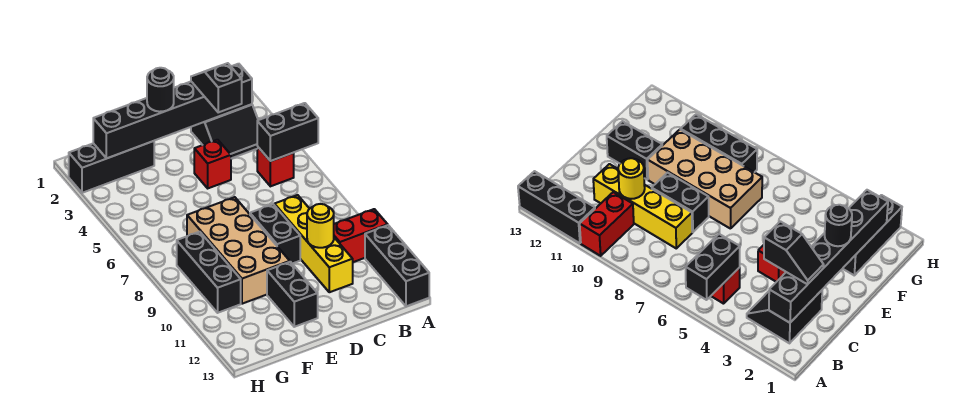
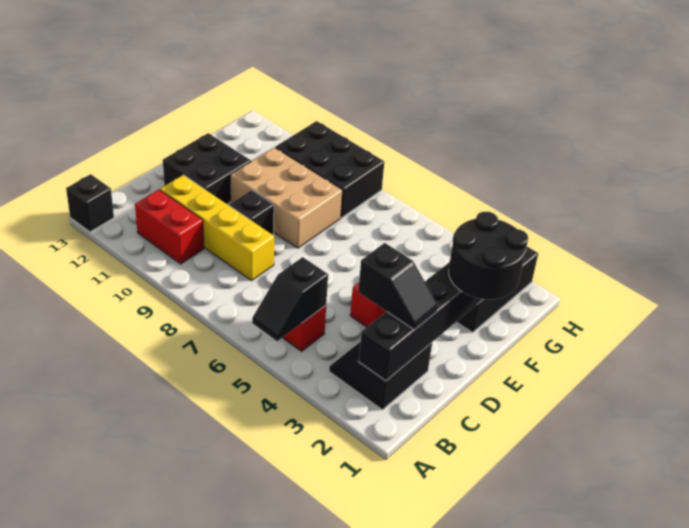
black 1x2 brick [257,103,318,161] -> black 1x2 slope [252,257,328,341]
red 1x2 brick [334,209,388,262] -> red 1x2 brick turned to [135,190,204,264]
black 1x3 brick [365,225,429,306] -> black 1x1 brick [66,174,114,232]
yellow 1x1 round brick [307,204,334,248] -> none
black 1x2 brick [250,204,300,264] -> black 1x1 brick [229,190,274,234]
black 1x1 round brick [147,68,174,112] -> black 2x2 round brick [448,212,528,299]
tan 2x4 brick [187,197,290,304] -> tan 2x3 brick [230,147,342,248]
black 1x2 brick [267,262,318,327] -> black 2x2 brick [163,133,251,204]
black 1x3 brick [177,232,241,313] -> black 2x3 brick [275,121,384,218]

